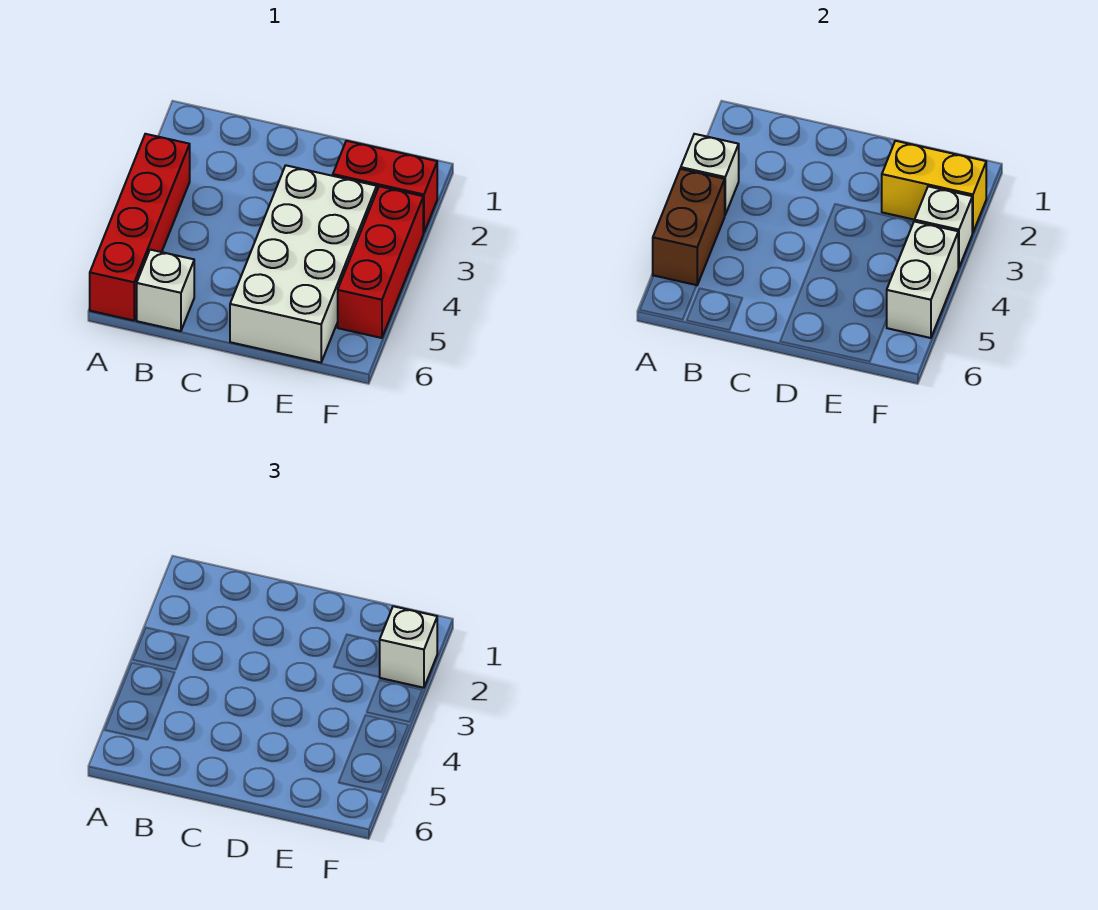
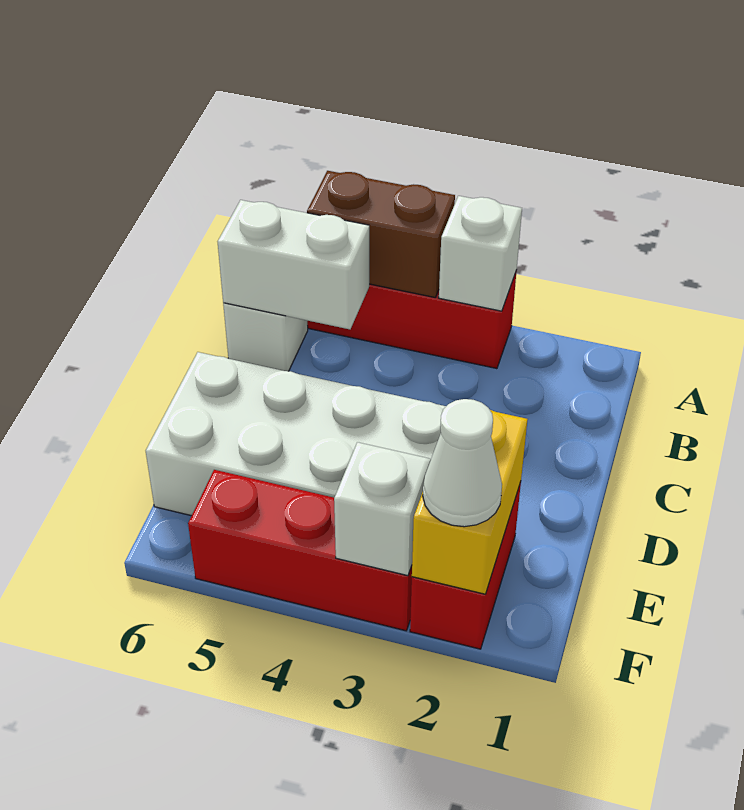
white 1x1 brick [380,606,437,688] -> white 1x1 cone [423,399,502,527]
white 1x2 brick [887,221,958,338] -> white 1x2 brick moved to [218,200,369,329]

